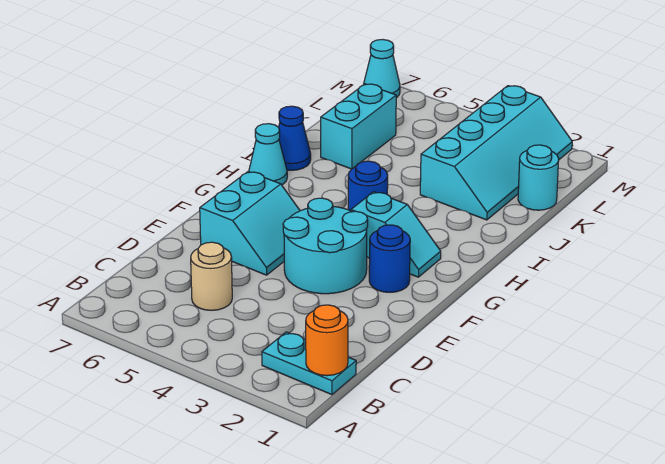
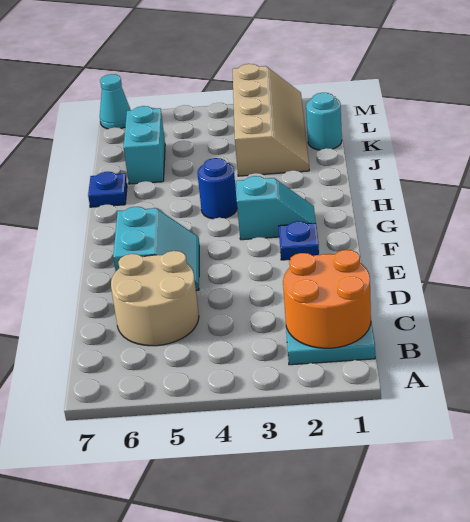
orange 1x1 round brick [306,305,348,376] -> orange 2x2 round brick [283,250,371,348]
tan 1x1 round brick [191,242,232,310] -> tan 2x2 round brick [111,251,199,346]
cyan 2x2 round brick [283,198,368,294] -> none
blue 1x1 round brick [369,225,410,292] -> blue 1x1 plate [279,221,319,260]
cyan 1x1 cone [249,124,287,185] -> none
blue 1x1 cone [279,106,311,170] -> blue 1x1 plate [88,172,127,207]
cyan 2x4 slope [420,86,572,220] -> tan 2x4 slope [233,64,309,176]

